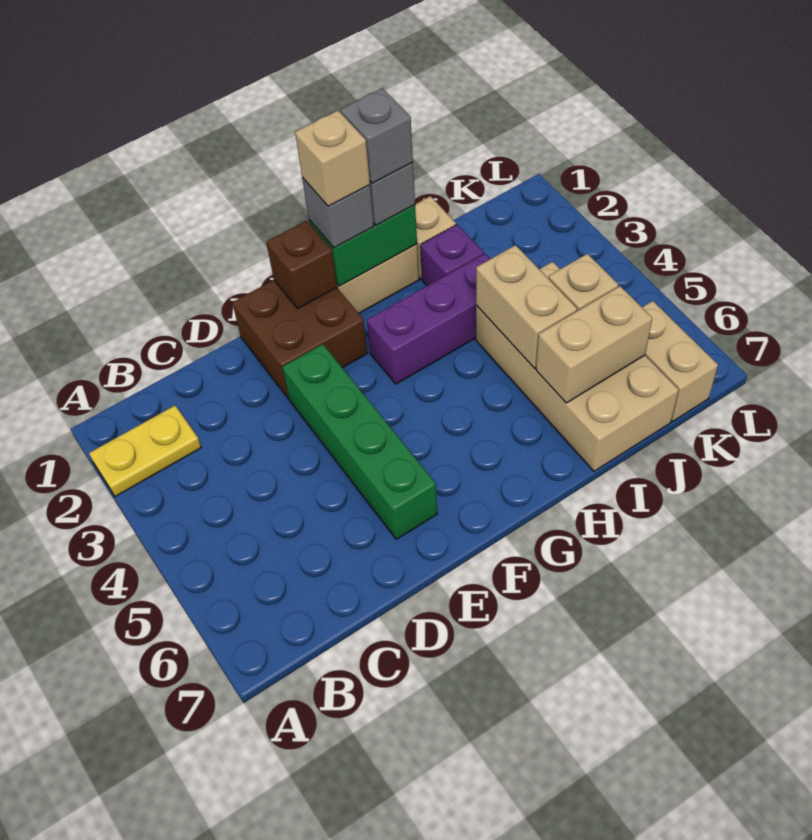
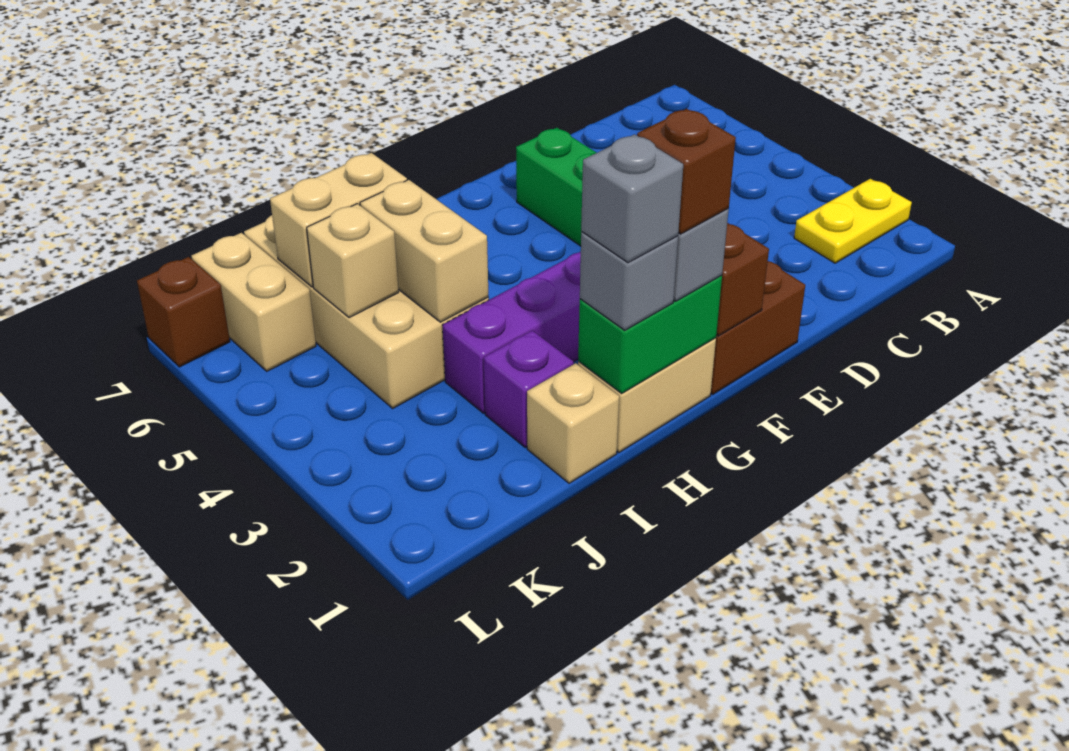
tan 1x1 brick [295,111,370,206] -> brown 1x1 brick [637,109,736,234]
none -> brown 1x1 brick [137,257,230,367]

